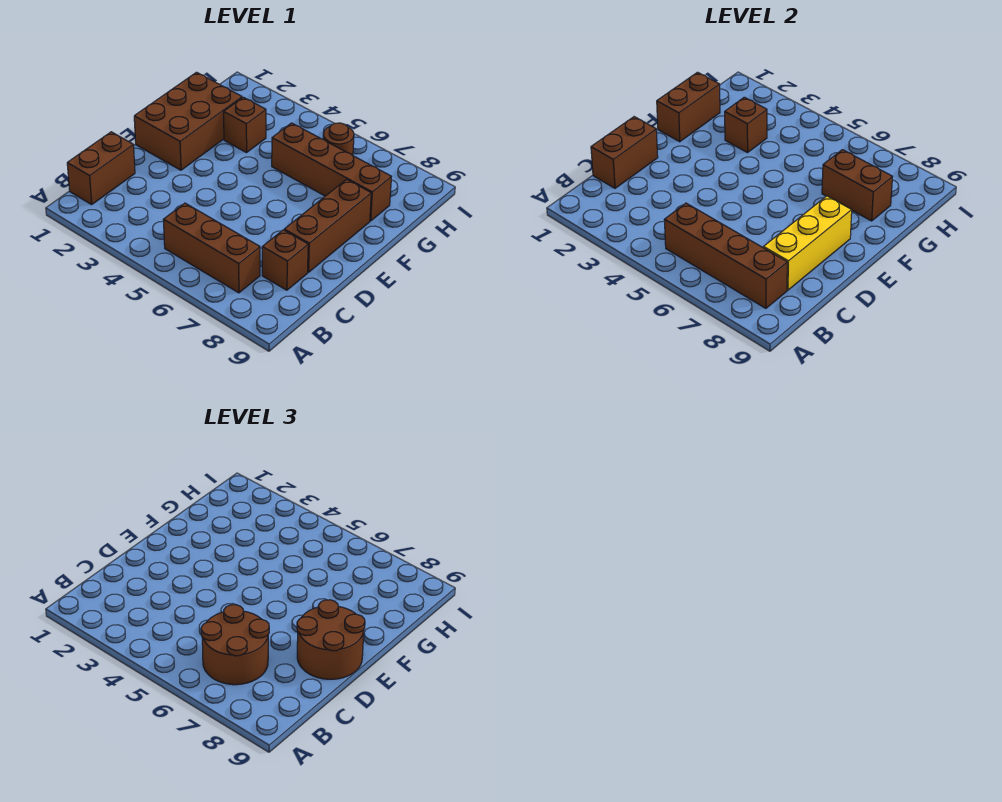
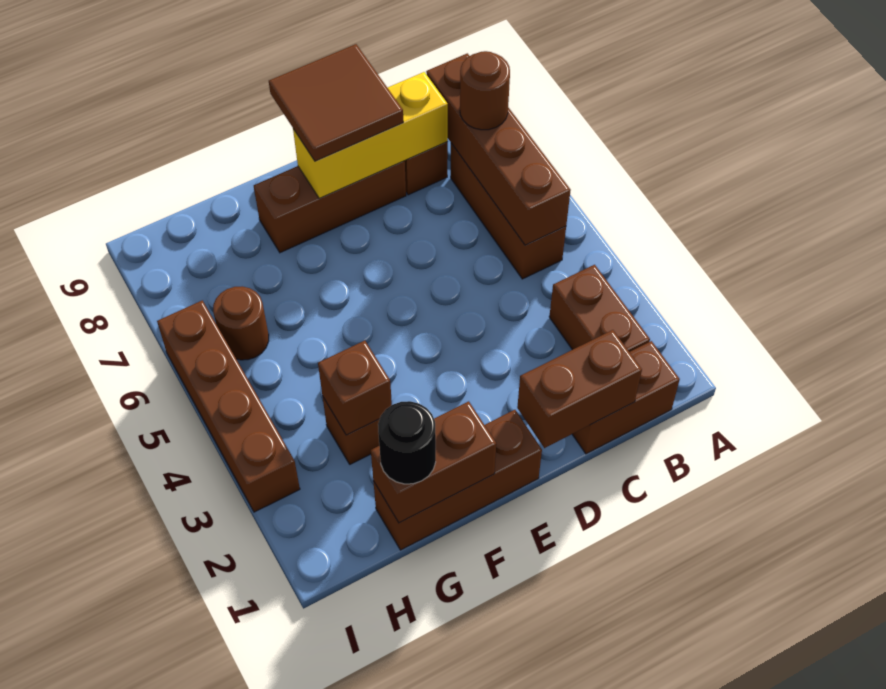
brown 2x2 round brick [201,605,269,685] -> brown 1x1 round brick [460,51,510,130]
brown 2x2 round brick [297,600,365,679] -> brown 2x2 tile [269,44,403,161]
brown 2x3 brick [134,72,242,170] -> brown 1x3 brick [373,410,542,550]
none -> black 1x1 round brick [378,401,436,484]
brown 1x4 brick [272,123,391,221] -> brown 1x4 brick moved to [157,300,300,512]
brown 1x2 brick [822,150,892,221] -> brown 1x2 brick moved to [549,265,650,352]

